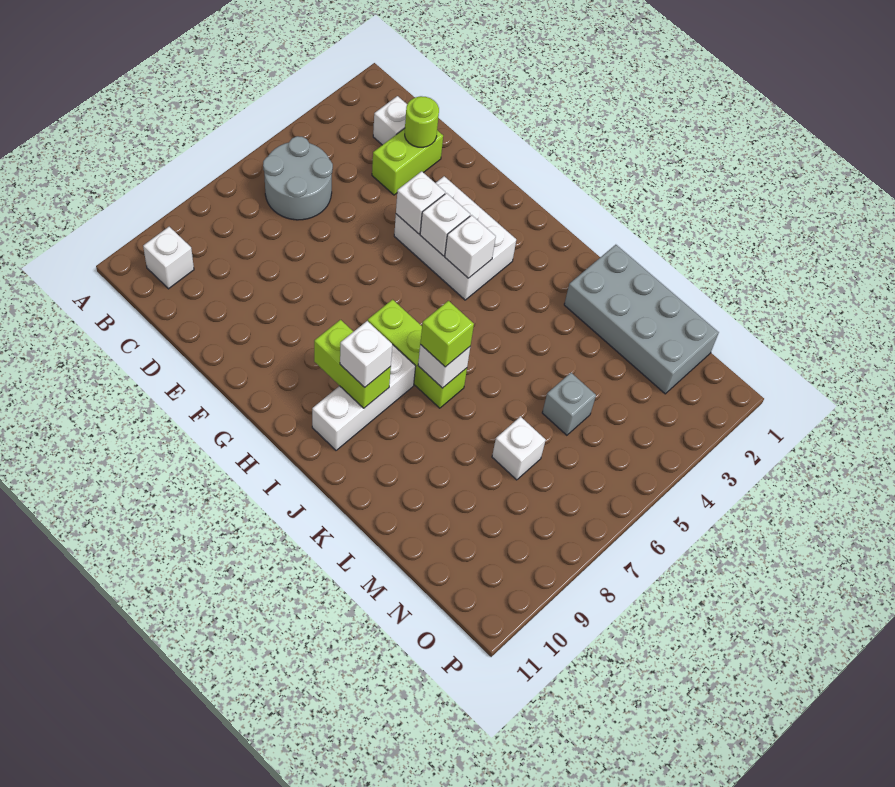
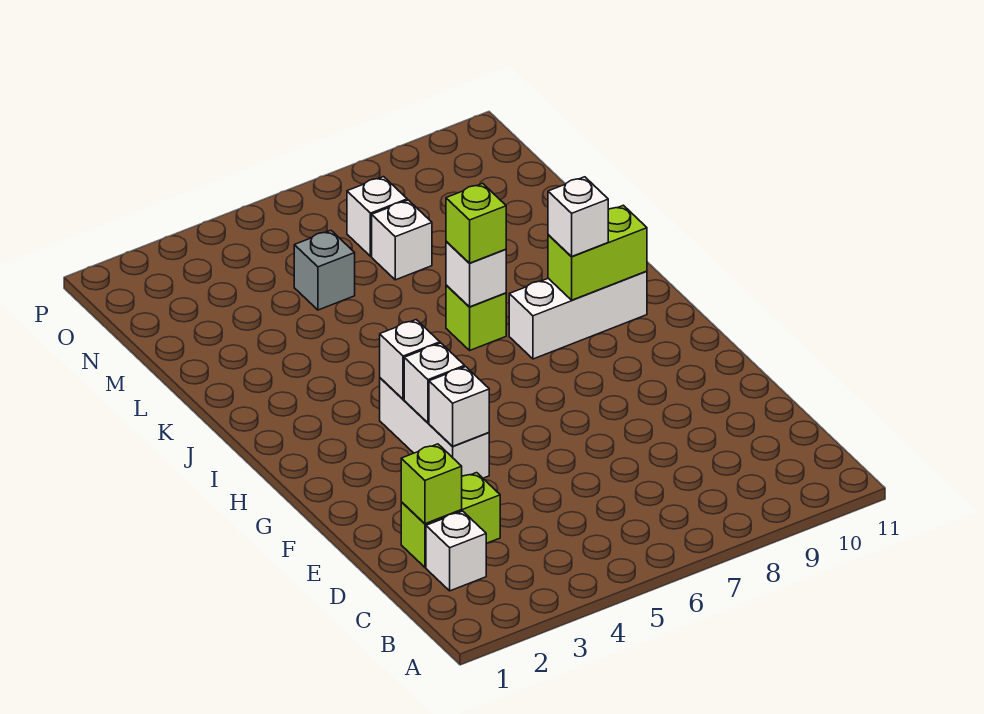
grey 2x2 round brick [263,136,333,220] -> none
white 1x1 brick [143,227,194,289] -> white 1x1 brick moved to [347,177,407,256]
lime 1x1 round brick [405,96,439,147] -> lime 1x1 brick [401,444,462,524]
white 2x3 brick [394,176,516,300] -> white 1x3 brick [380,378,489,478]
lime 1x3 brick [368,300,467,408] -> lime 1x1 brick [446,285,506,350]
lime 1x2 brick [314,320,391,408] -> lime 1x2 brick turned to [548,205,647,300]
grey 2x4 brick [564,245,719,394] -> none

